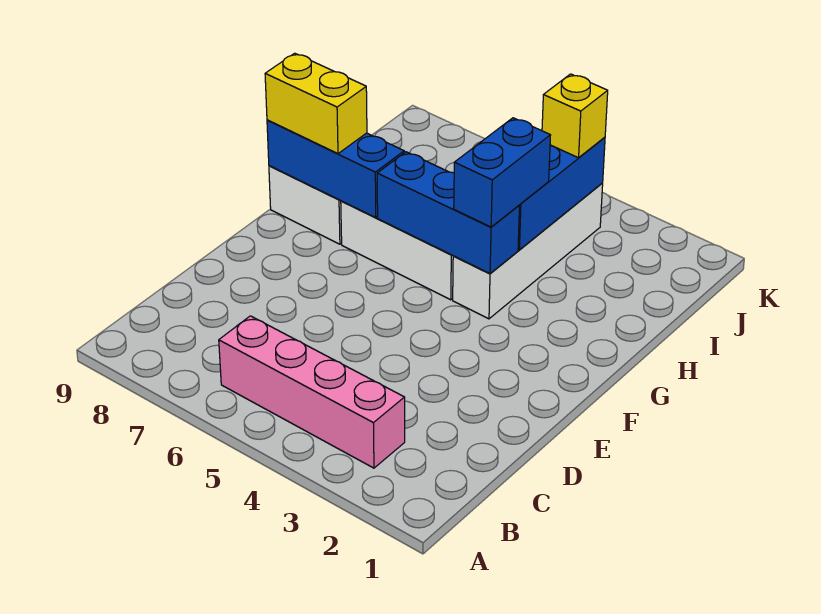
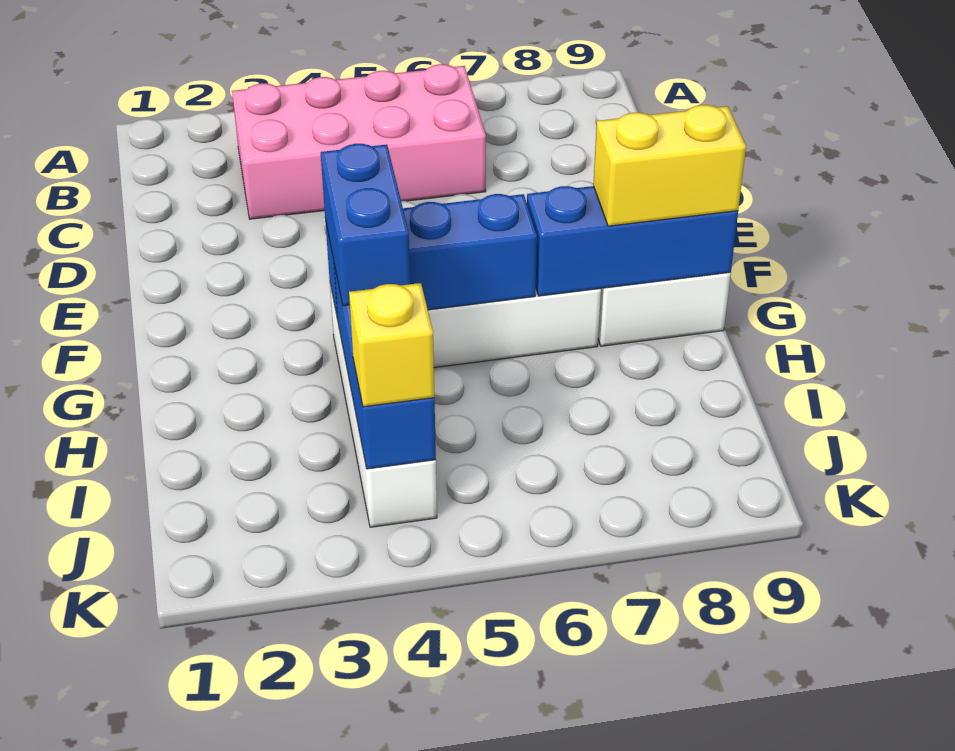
pink 1x4 brick [219,316,405,468] -> pink 2x4 brick [232,64,486,219]

